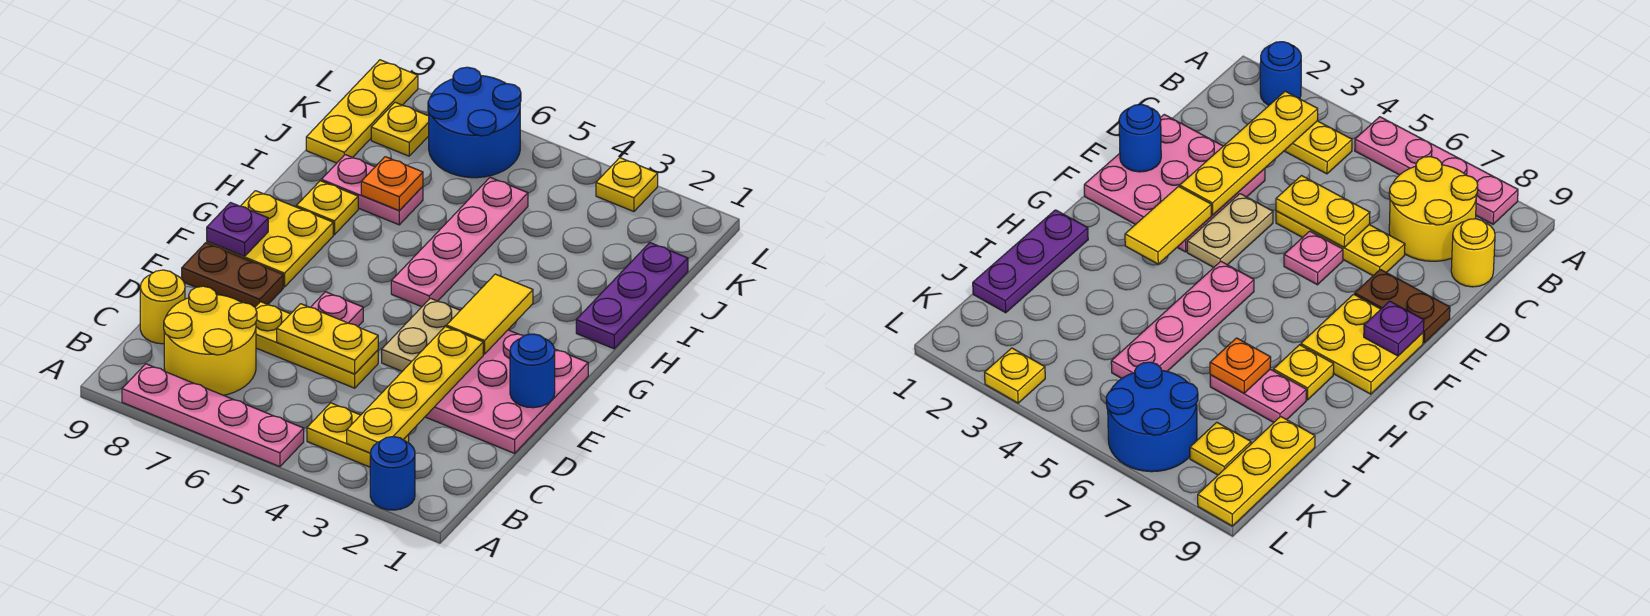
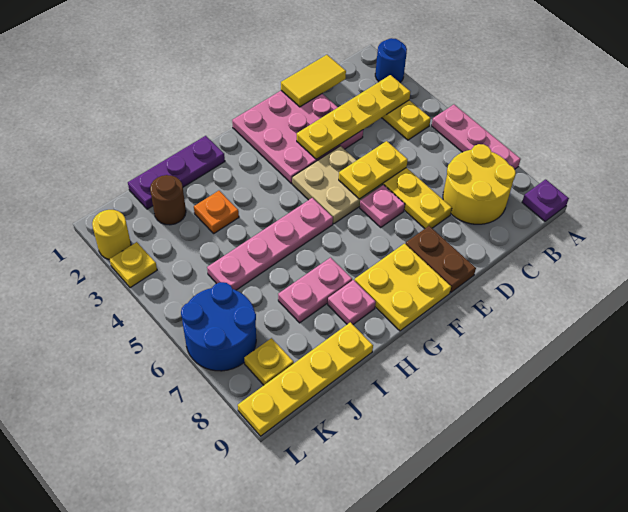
pink 1x4 plate [122,364,304,467] -> pink 1x3 plate [432,105,521,169]
yellow 1x1 round brick [140,270,185,344] -> yellow 1x1 round brick moved to [92,210,131,260]
yellow 1x2 plate [277,304,378,374] -> yellow 1x2 plate turned to [339,141,408,199]
blue 1x1 round brick [510,334,555,408] -> none
tan 1x2 plate [382,298,460,371] -> tan 2x2 plate [292,146,383,224]
yellow 1x2 tile [446,274,533,354] -> yellow 1x2 tile moved to [281,55,346,107]
purple 1x1 plate [207,203,268,256] -> purple 1x1 plate moved to [522,179,569,221]
yellow 1x1 plate [296,181,358,235] -> pink 1x1 plate [328,280,376,324]
pink 1x2 plate [321,155,423,225] -> pink 1x2 plate turned to [278,258,352,323]
orange 1x1 plate [361,157,423,211] -> orange 1x1 plate moved to [194,191,239,233]
none -> brown 1x1 round brick [150,175,186,225]
yellow 1x3 plate [306,60,418,163] -> yellow 1x4 plate [238,322,373,436]

